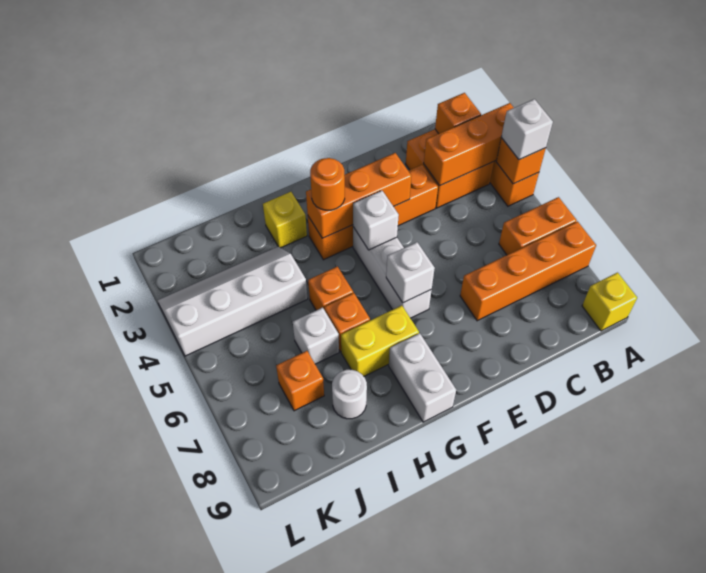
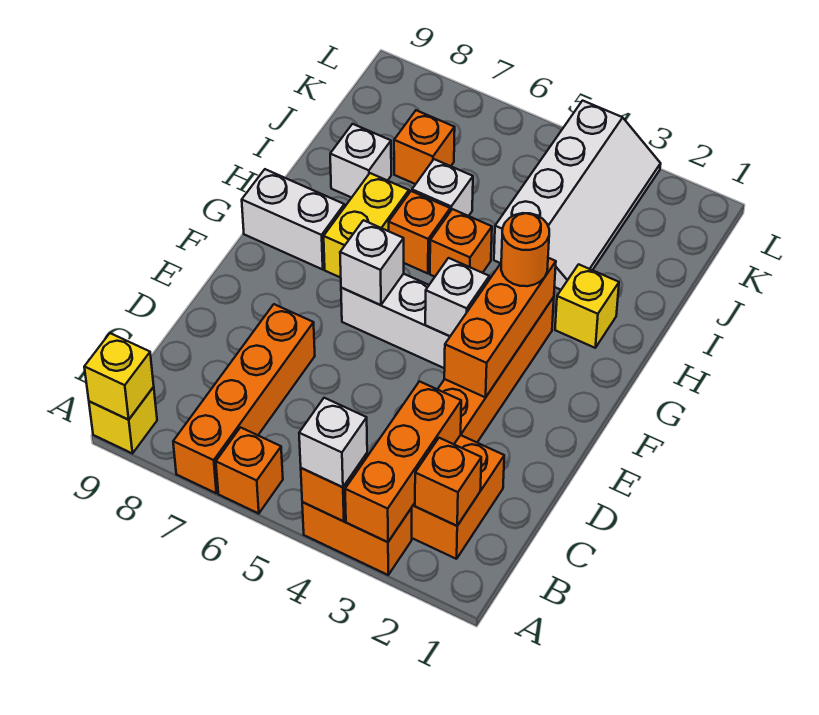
orange 1x2 brick [499,197,577,255] -> orange 1x1 brick [216,427,283,514]
none -> yellow 1x1 brick [84,333,154,420]
white 1x1 round brick [332,370,367,419] -> white 1x1 brick [330,124,391,198]

